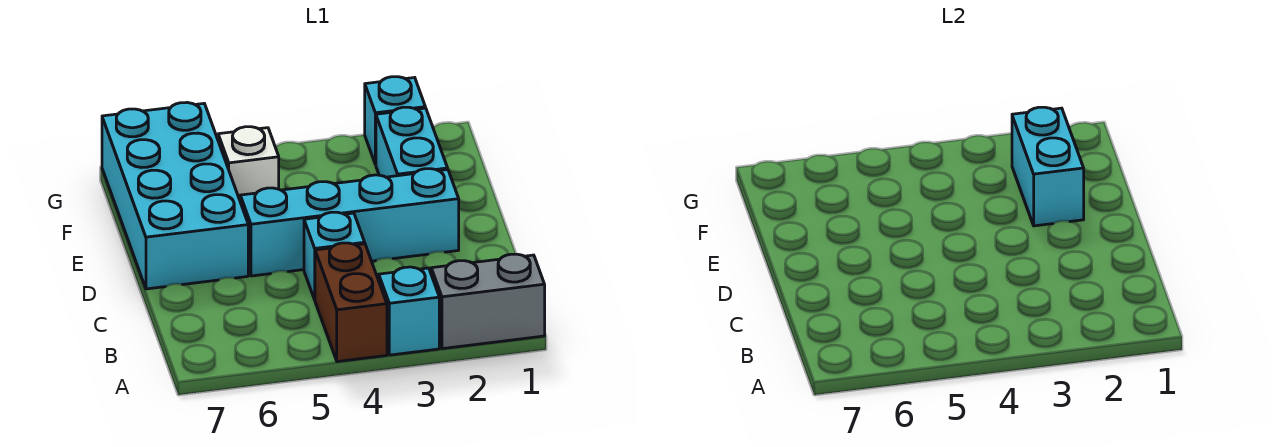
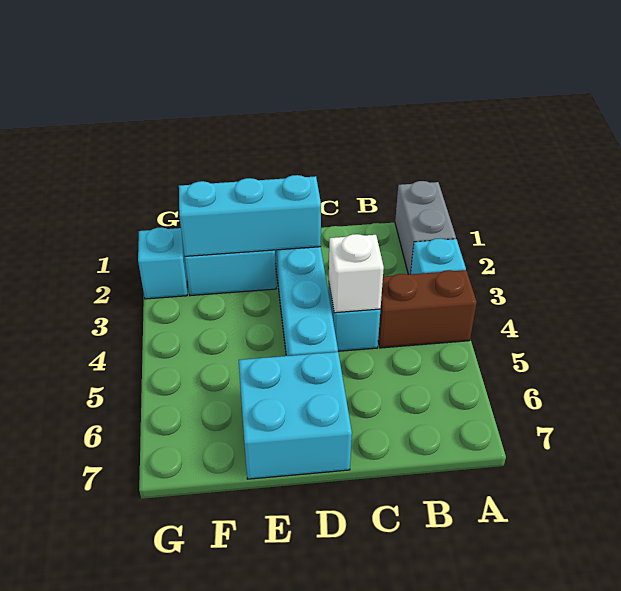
cyan 2x4 brick [102,103,248,289] -> cyan 2x2 brick [239,352,352,479]
cyan 1x2 brick [1012,107,1084,226] -> cyan 1x3 brick [179,175,321,256]
white 1x1 brick [218,127,279,200] -> white 1x1 brick moved to [329,234,384,313]

